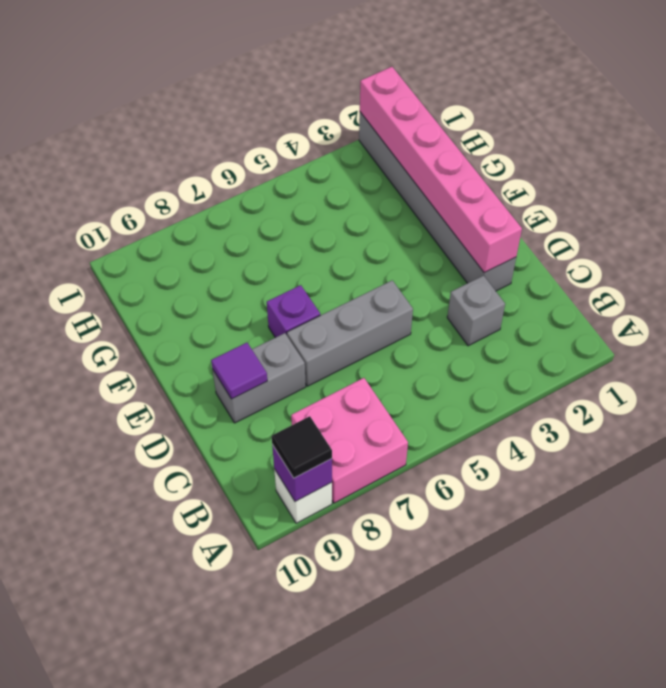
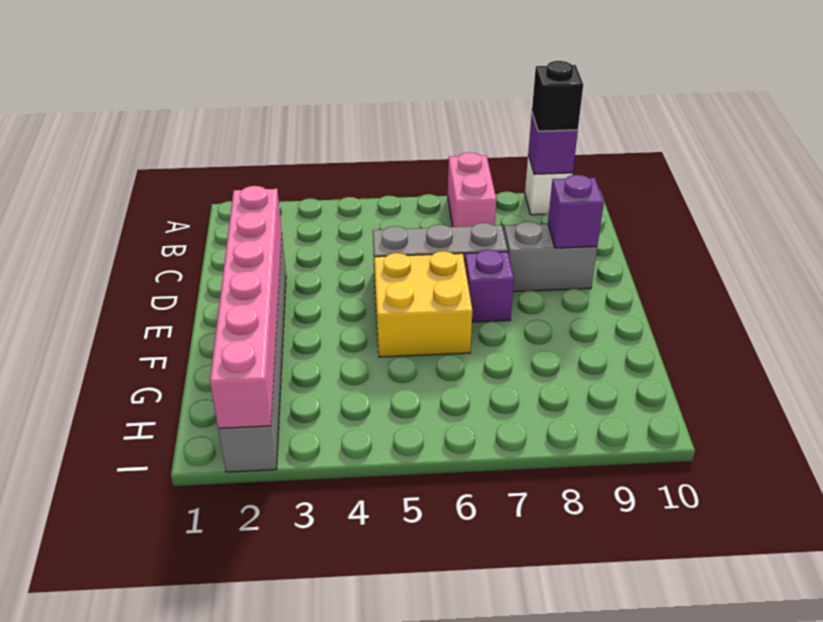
pink 2x2 brick [291,378,408,503] -> pink 1x2 brick [448,152,496,227]
black 1x1 tile [272,416,332,478] -> black 1x1 brick [532,61,583,131]
grey 1x1 brick [447,275,505,346] -> none
purple 1x1 tile [211,343,267,399] -> purple 1x1 brick [548,175,604,248]
none -> yellow 2x2 brick [374,251,472,357]

